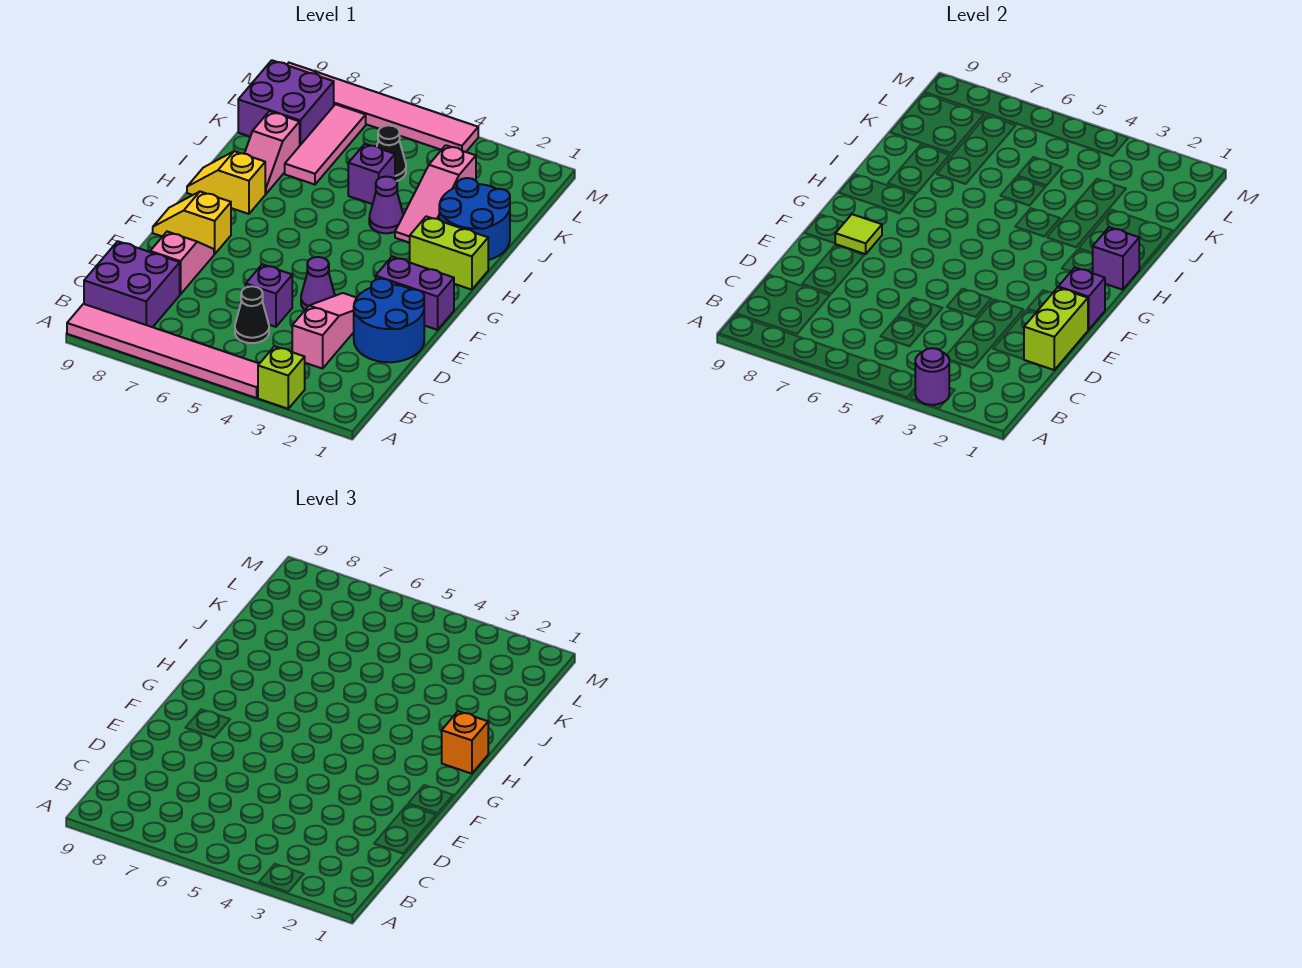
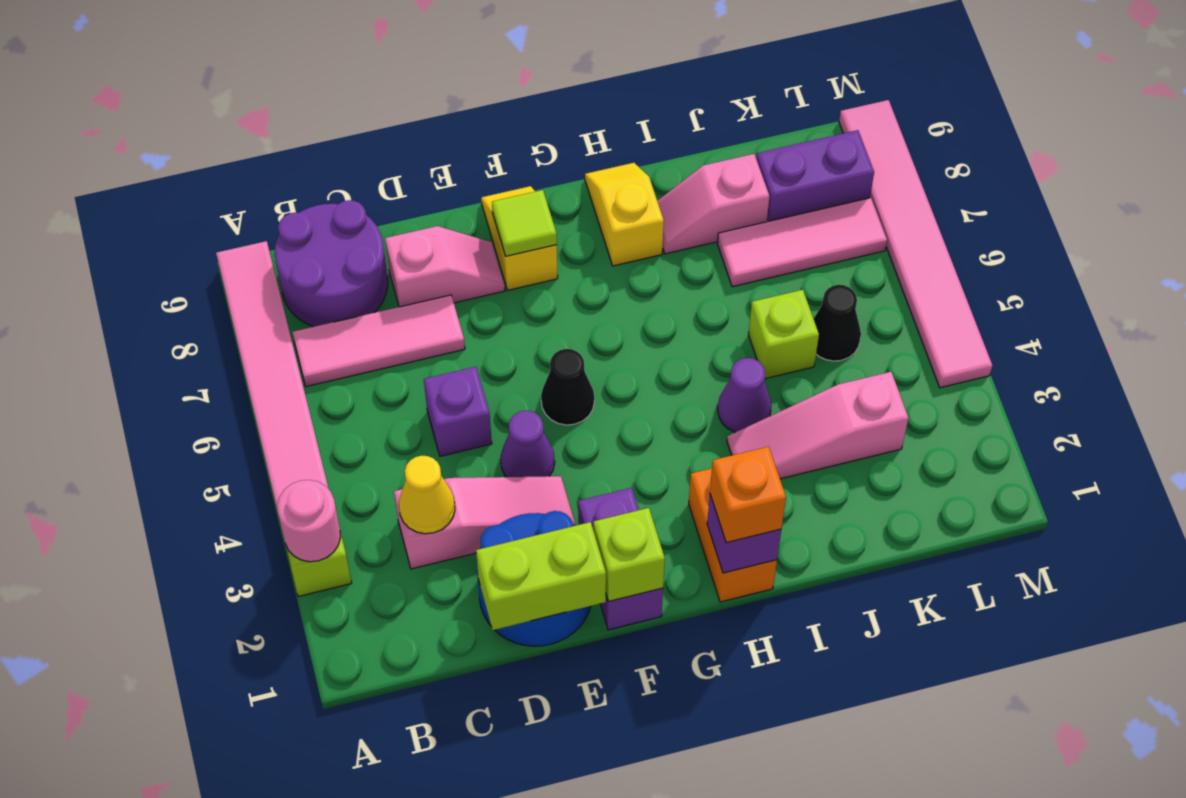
purple 1x1 round brick [915,348,949,405] -> pink 1x1 round brick [277,480,341,562]
none -> pink 1x3 tile [292,295,465,387]
purple 2x2 brick [84,241,180,327] -> purple 2x2 round brick [275,200,388,327]
none -> yellow 1x1 cone [399,456,455,534]
black 1x1 cone [235,286,269,343] -> black 1x1 cone moved to [541,349,594,425]
purple 1x1 brick [1058,268,1105,330] -> lime 1x1 brick [594,508,665,602]
lime 1x2 brick [410,216,488,290] -> orange 1x2 brick [689,468,777,602]
blue 2x2 round brick [439,178,510,260] -> none
purple 1x1 brick [348,144,395,204] -> lime 1x1 brick [748,290,819,379]
purple 2x2 brick [238,60,334,145] -> purple 1x2 brick [756,130,874,222]

